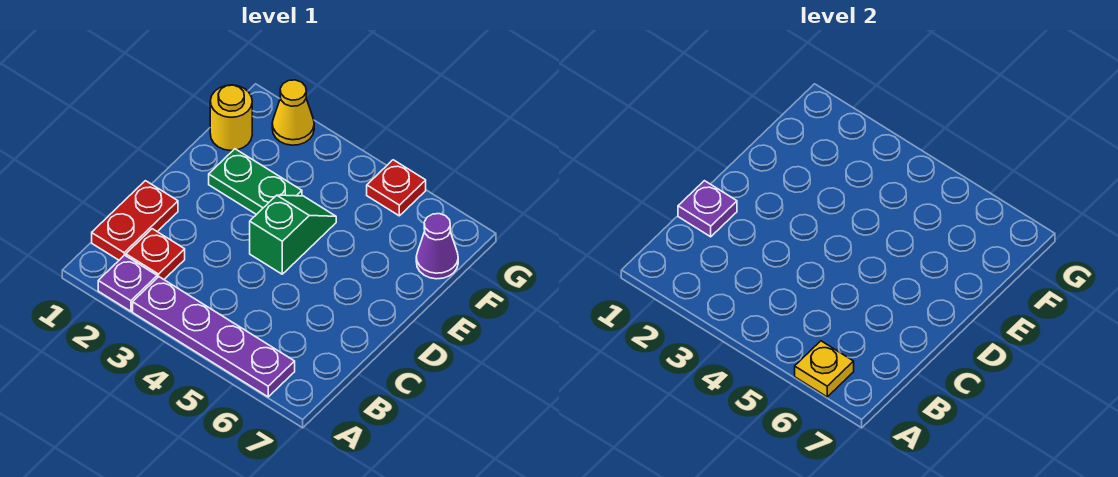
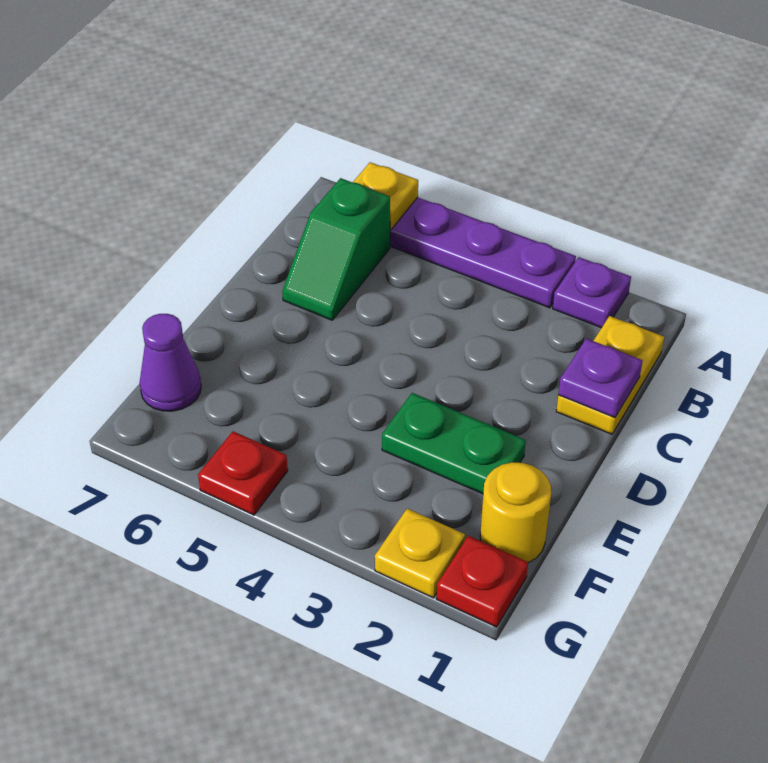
red 1x2 plate [92,181,178,260] -> yellow 1x2 plate [556,316,664,434]
red 1x1 plate [126,229,185,279] -> red 1x1 plate moved to [437,536,528,627]
green 1x2 slope [250,195,336,274] -> green 1x2 slope moved to [282,178,390,320]
yellow 1x1 cone [272,80,314,145] -> yellow 1x1 plate [375,509,465,598]

